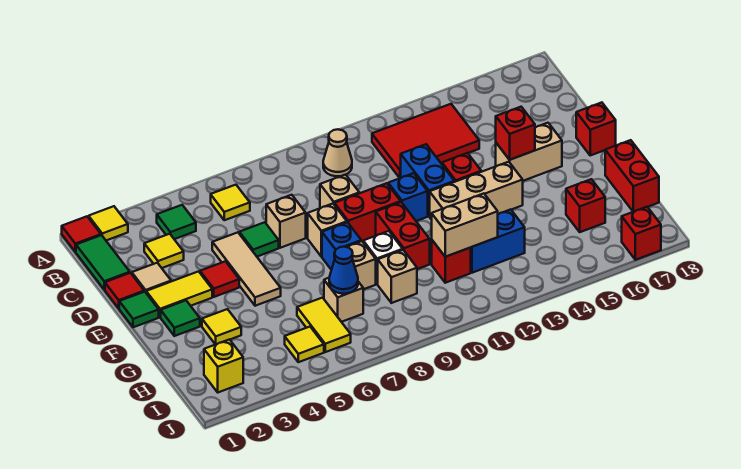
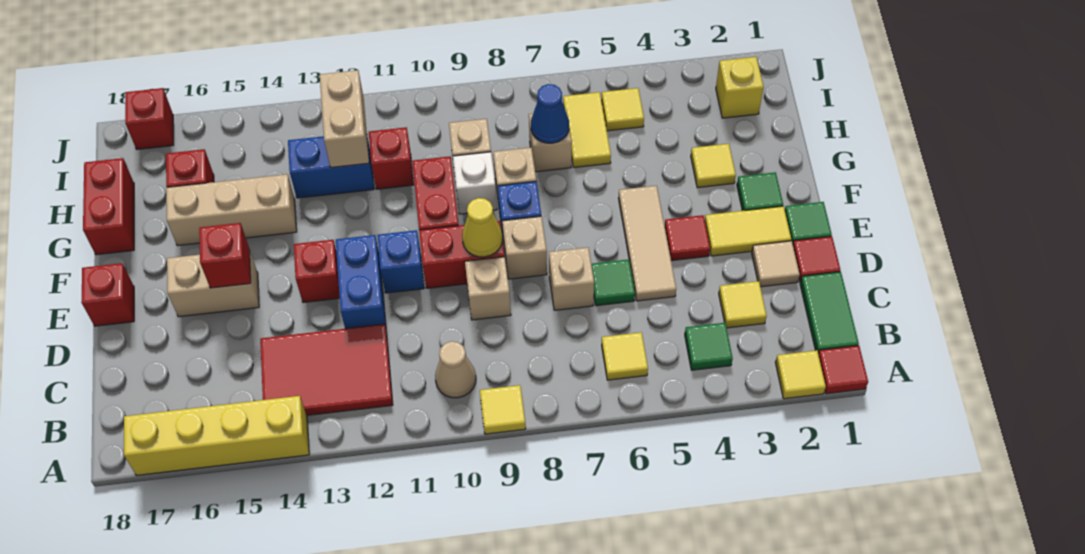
none -> yellow 1x1 tile [480,385,526,434]
none -> yellow 1x4 brick [124,396,309,476]
none -> yellow 1x1 cone [462,198,502,257]
tan 1x3 brick [430,162,523,220] -> tan 1x3 brick moved to [166,174,297,246]
tan 1x2 brick [432,193,498,257] -> tan 1x2 brick turned to [320,70,369,168]

